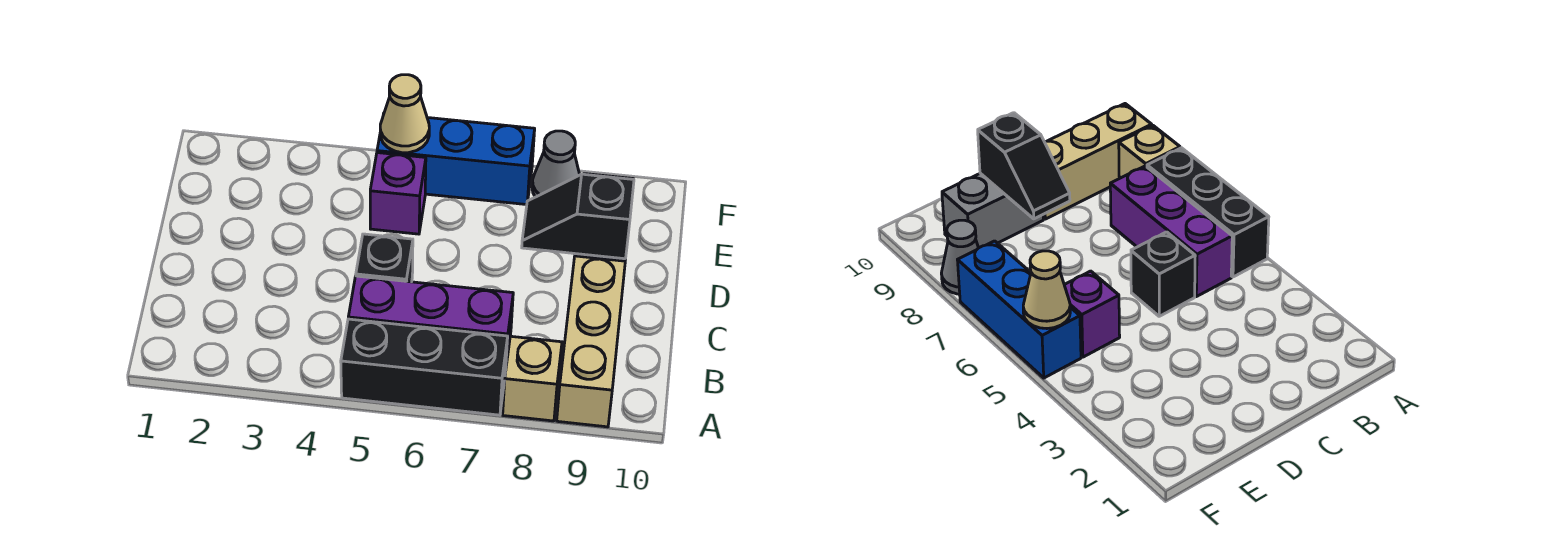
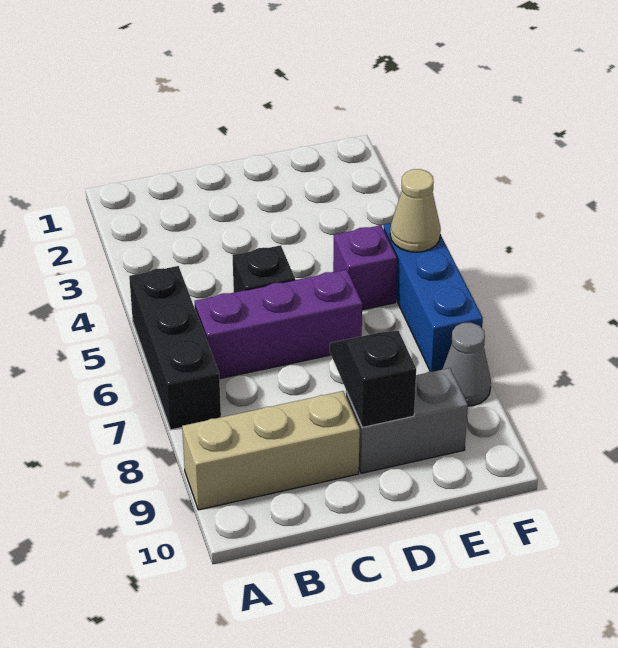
tan 1x1 brick [503,336,562,421] -> none
purple 1x3 brick [348,276,513,365] -> purple 1x3 brick turned to [195,270,362,379]

